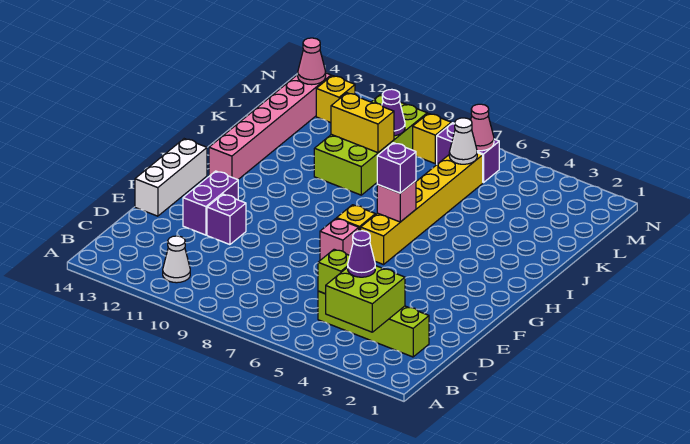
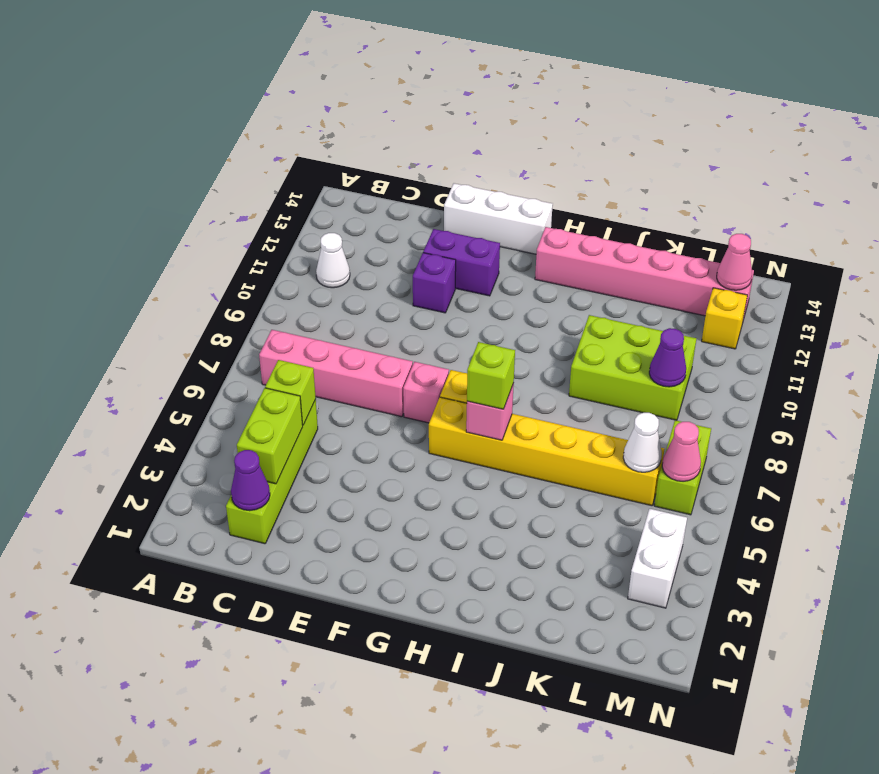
lime 2x2 brick [326,266,405,332] -> lime 1x2 brick [237,388,303,484]
none -> pink 1x4 brick [259,330,413,417]
purple 1x1 cone [348,231,375,277] -> purple 1x1 cone moved to [231,450,270,511]
purple 1x1 brick [377,143,416,193] -> lime 1x1 brick [467,342,515,409]
lime 2x4 brick [314,94,427,195] -> lime 2x3 brick [569,315,696,420]
yellow 1x2 brick [331,93,394,153] -> none
none -> white 1x2 brick [628,509,687,608]
purple 1x2 brick [437,123,499,183] -> lime 1x2 brick [654,420,711,515]
yellow 1x1 brick [413,113,451,164] -> none

